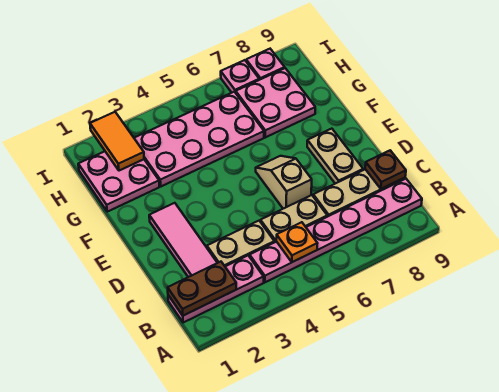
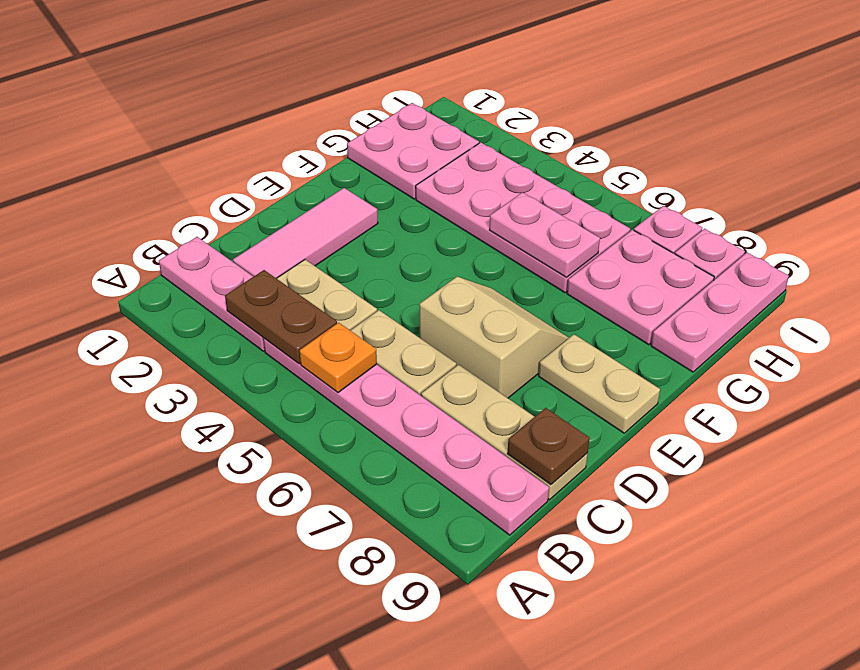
brown 1x2 plate [168,262,236,316] -> brown 1x2 plate moved to [225,270,337,364]
tan 1x2 slope [256,156,312,209] -> tan 2x2 slope [420,277,569,398]
tan 1x2 plate [307,129,363,184] -> tan 1x2 plate turned to [539,334,660,433]
none -> pink 1x2 plate [490,192,600,277]
none -> pink 1x3 plate [651,252,789,372]
orange 1x2 tile [90,112,144,171] -> none

